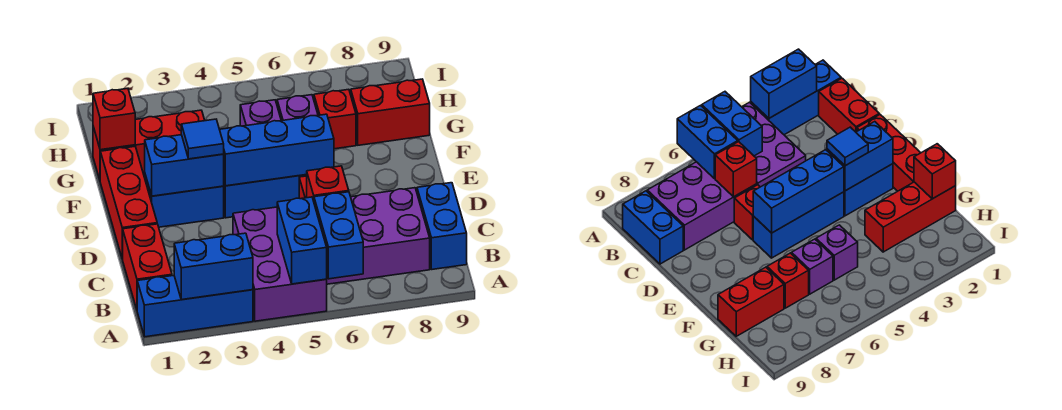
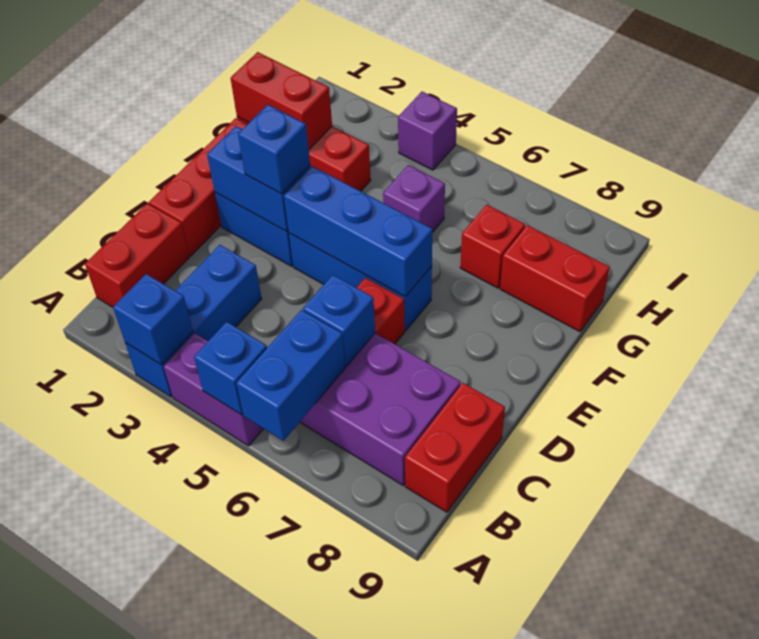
blue 1x3 brick [137,275,253,337] -> blue 1x3 brick turned to [125,245,262,397]
blue 1x2 brick [174,233,253,300] -> blue 1x1 brick [113,274,193,364]
purple 2x3 brick [233,207,327,321] -> purple 1x2 brick [164,333,263,446]
blue 1x2 brick [277,197,327,284] -> blue 1x1 brick [194,322,267,415]
blue 1x2 brick [417,183,467,269] -> red 1x2 brick [405,383,505,512]
red 1x1 brick [306,166,349,201] -> blue 1x1 brick [303,275,375,366]
blue 1x1 tile [181,119,224,159] -> blue 1x1 brick [238,105,310,194]
red 1x1 brick [93,89,135,150] -> red 1x2 brick [231,52,332,149]
purple 1x1 brick [277,95,318,121] -> purple 1x1 brick moved to [398,92,457,170]

